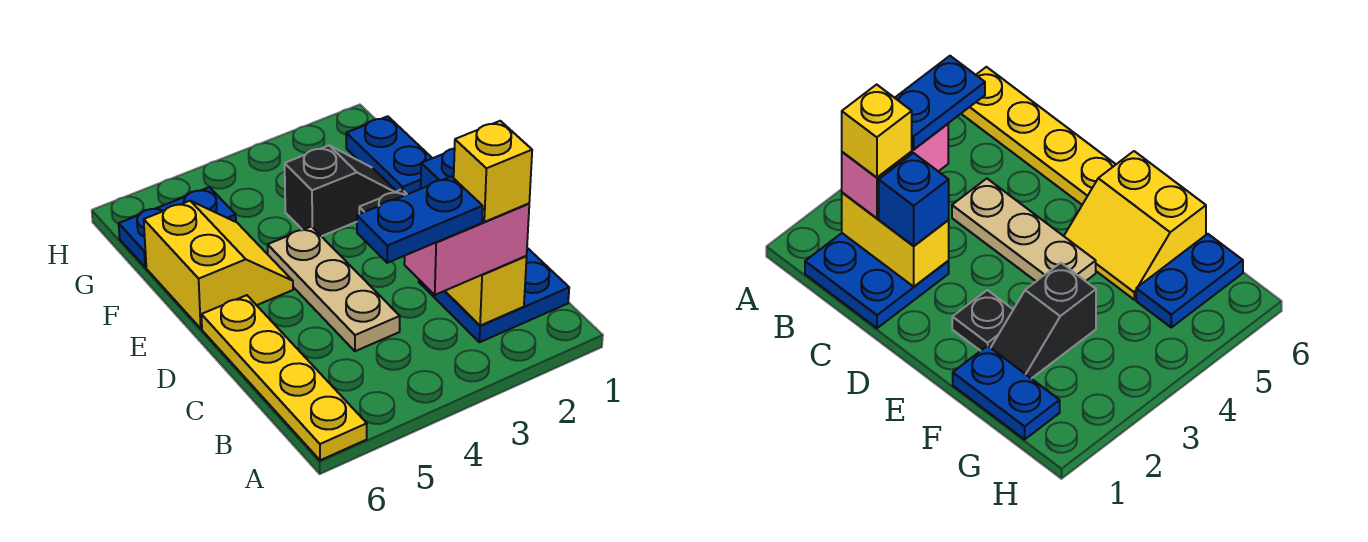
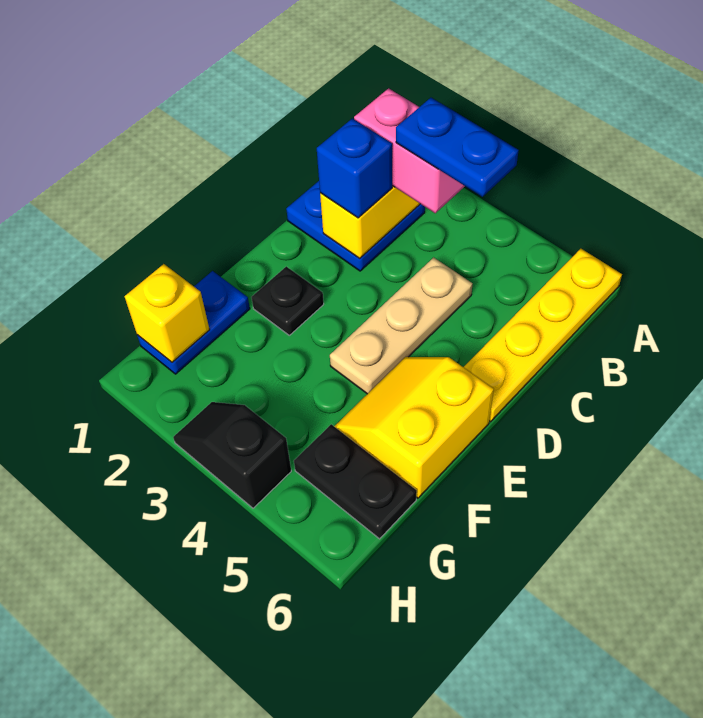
yellow 1x1 brick [454,121,532,222] -> yellow 1x1 brick moved to [125,264,210,362]
black 1x2 slope [285,146,396,236] -> black 1x2 slope moved to [173,402,291,508]
blue 1x2 plate [119,187,236,267] -> black 1x2 plate [294,424,417,539]

